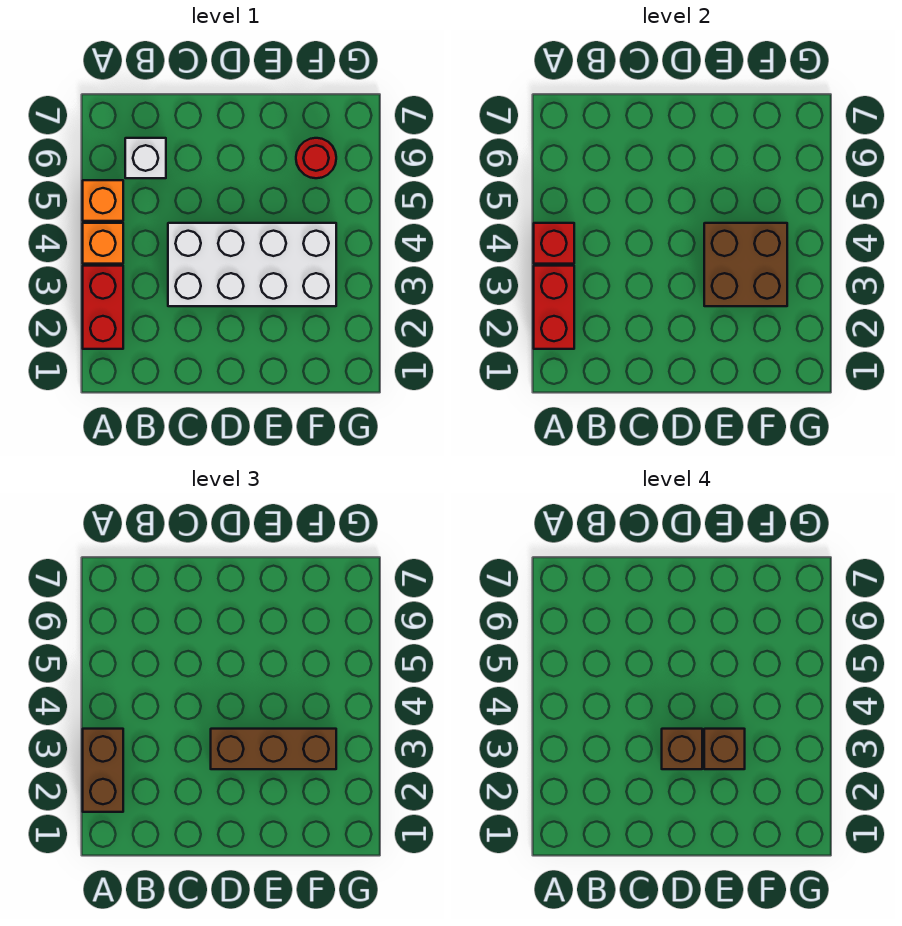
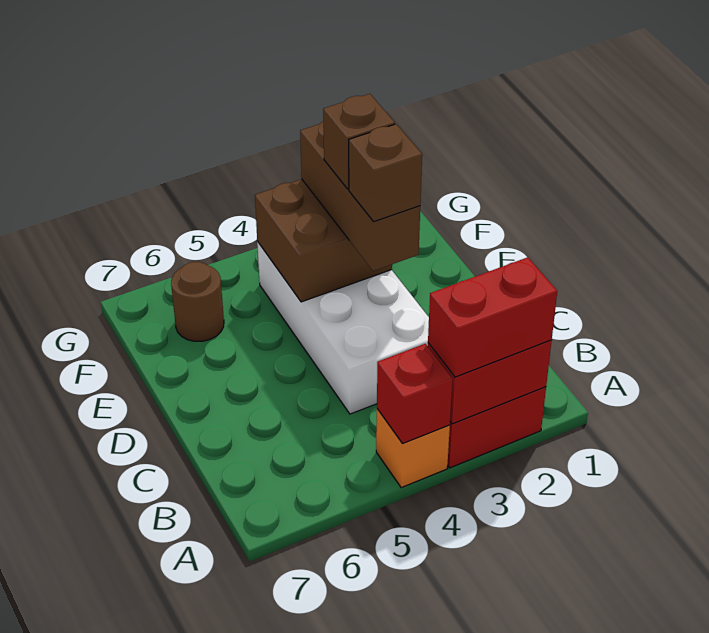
brown 1x2 brick [83,729,123,812] -> red 1x2 brick [428,257,557,377]
orange 1x1 brick [83,180,123,221] -> none
white 1x1 brick [125,138,166,178] -> none
red 1x1 round brick [296,138,336,178] -> brown 1x1 round brick [171,262,224,341]

